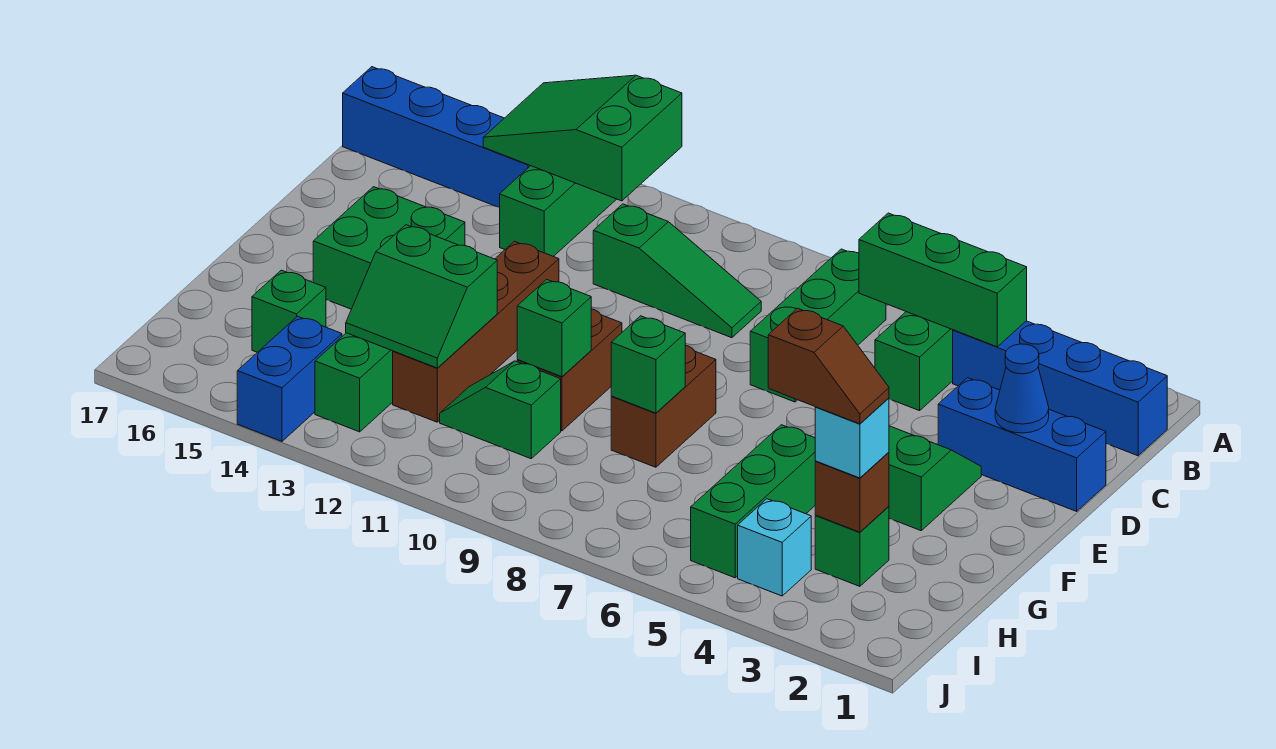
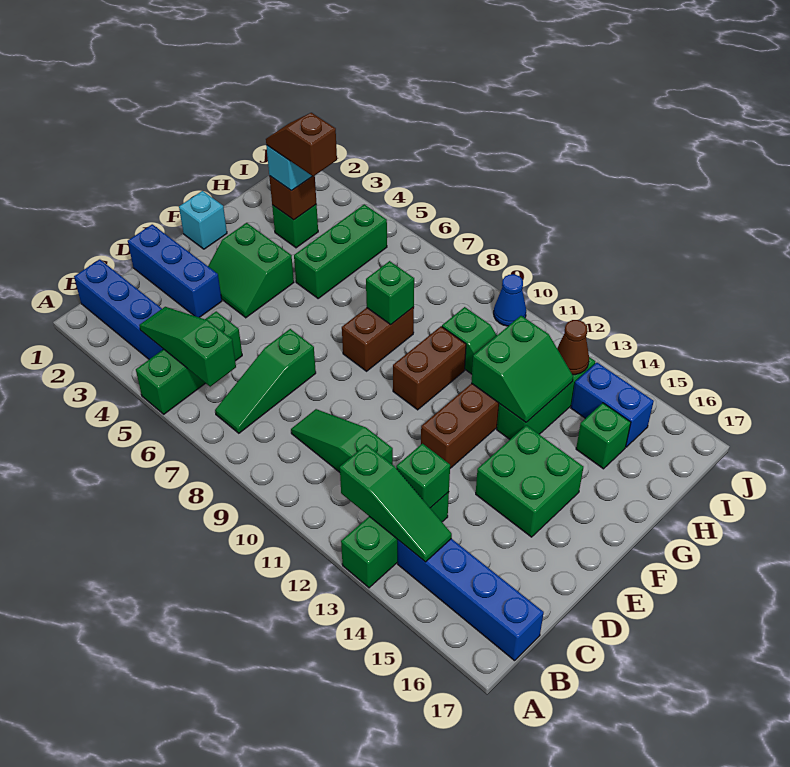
green 2x3 slope [483,75,682,201] -> green 1x3 slope [340,445,452,562]
green 1x3 brick [859,213,1027,347] -> green 1x3 slope [139,307,236,387]
green 1x3 brick [750,249,886,402] -> green 1x3 slope [215,329,316,433]
blue 1x1 cone [995,344,1049,433] -> blue 1x1 cone moved to [494,274,526,326]
green 1x1 brick [517,279,591,377] -> green 1x1 brick moved to [396,444,450,508]
green 2x2 slope [346,225,497,368] -> green 2x2 slope turned to [471,316,573,422]
cyan 1x1 brick [738,499,811,596] -> cyan 1x1 brick moved to [179,191,227,249]
none -> brown 1x1 cone [557,320,589,375]
blue 1x2 brick [237,316,342,441] -> blue 1x2 brick turned to [571,363,654,447]

